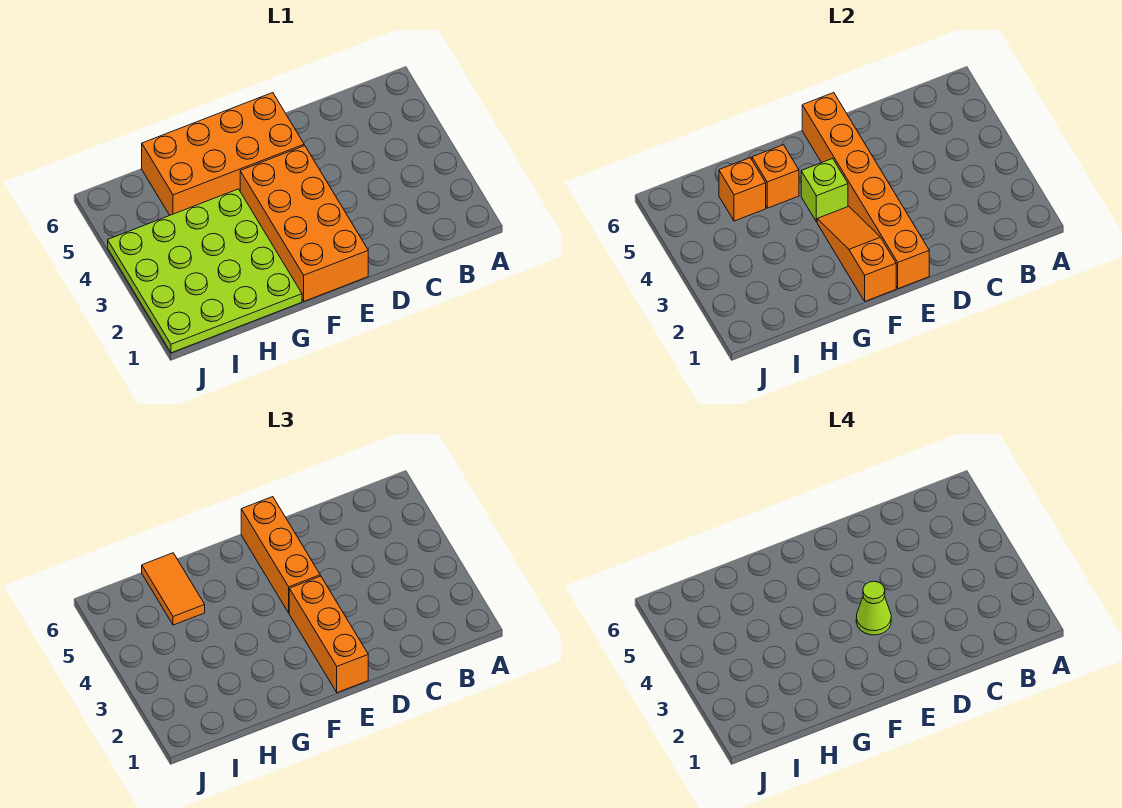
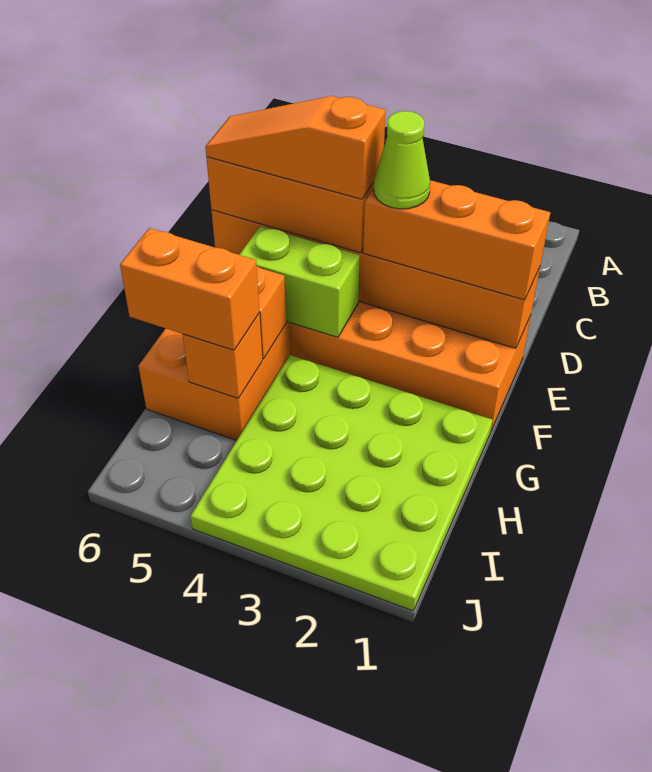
orange 1x3 slope [817,206,896,301] -> orange 1x3 slope moved to [205,96,386,199]
lime 1x1 brick [801,158,848,222] -> lime 1x2 brick [239,226,360,337]
orange 1x2 tile [142,553,205,625] -> orange 1x2 brick [120,228,259,350]

